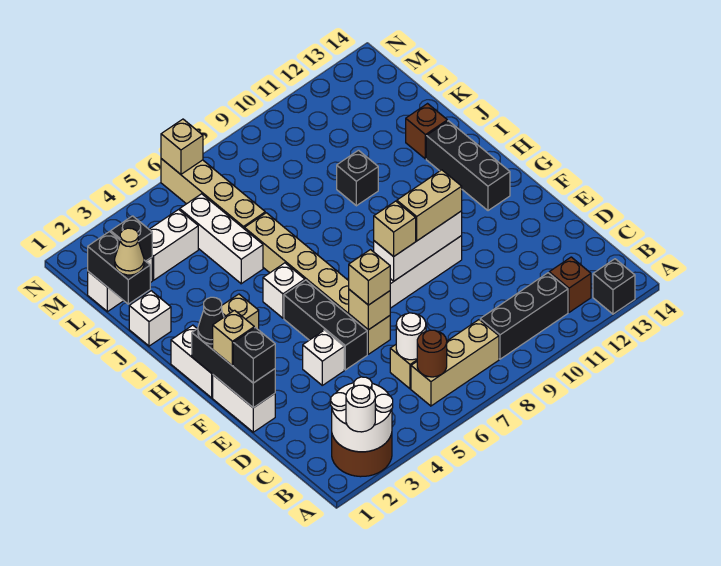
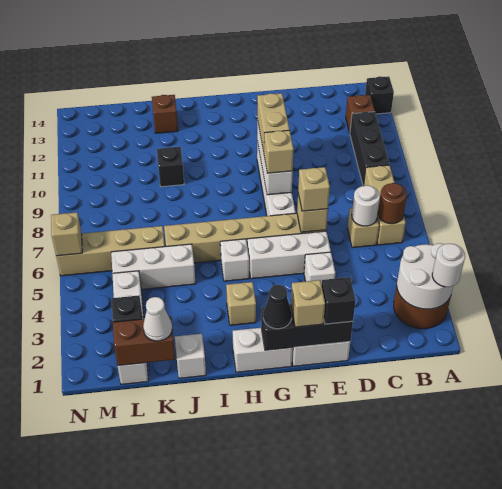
black 1x3 brick [284,280,367,370] -> white 1x3 brick [247,231,331,279]
black 1x3 brick [426,121,510,211] -> none
black 1x2 brick [88,232,150,304] -> brown 1x2 brick [113,316,175,366]
tan 1x1 cone [115,228,144,275] -> white 1x1 cone [143,297,172,341]

